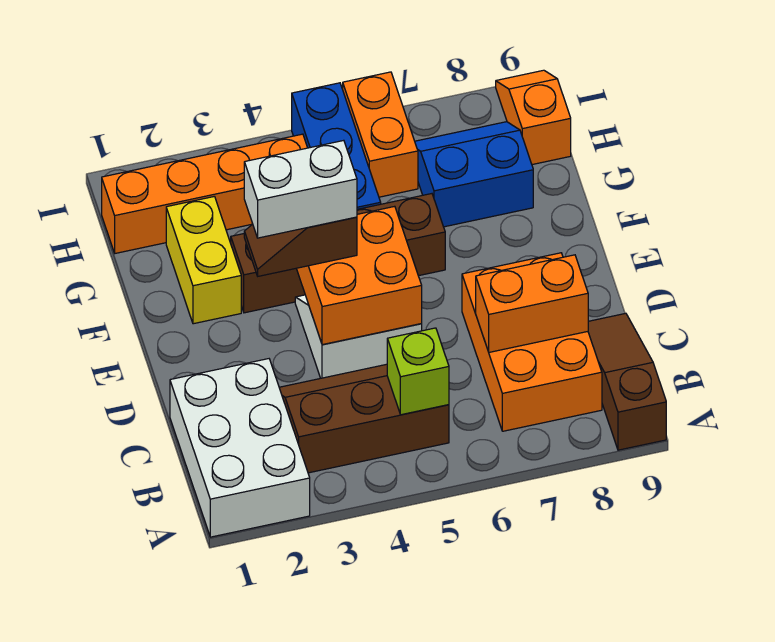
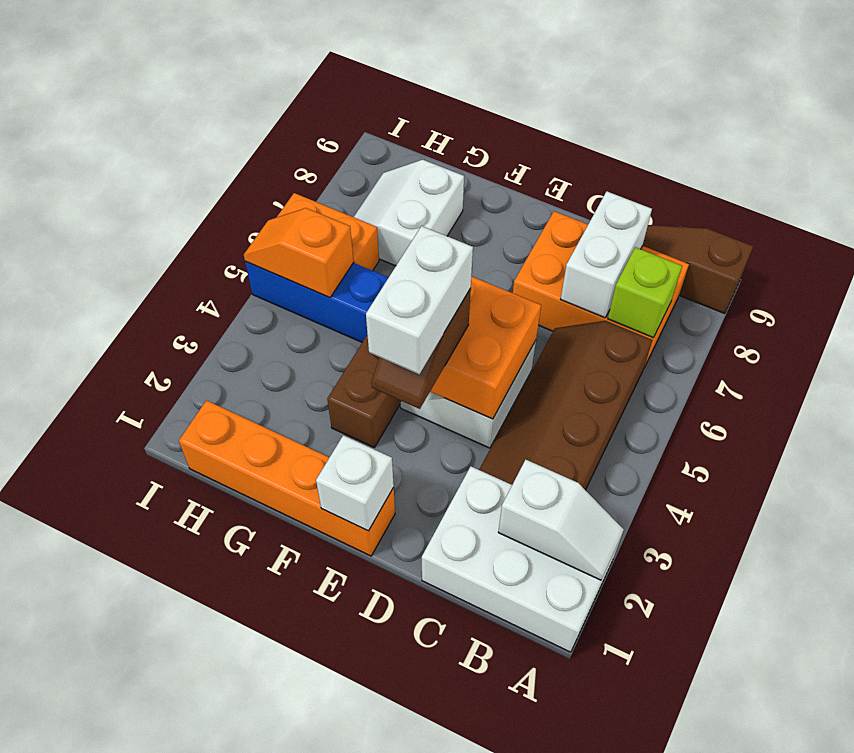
none -> white 1x2 slope [498,460,624,580]
brown 2x3 slope [279,364,449,473] -> brown 2x4 slope [479,321,652,490]
lime 1x1 brick [387,328,449,415] -> lime 1x1 brick moved to [608,247,682,338]
orange 1x2 brick [476,255,588,352] -> white 1x2 brick [561,192,652,318]
none -> white 1x1 brick [316,435,394,531]
yellow 1x2 brick [166,196,241,324] -> none
blue 2x2 slope [415,122,533,227] -> white 2x2 slope [354,160,464,266]
orange 1x4 brick [102,134,307,253] -> orange 1x4 brick turned to [179,400,395,556]
orange 1x2 slope [496,70,571,165] -> orange 1x2 slope moved to [244,208,353,298]

